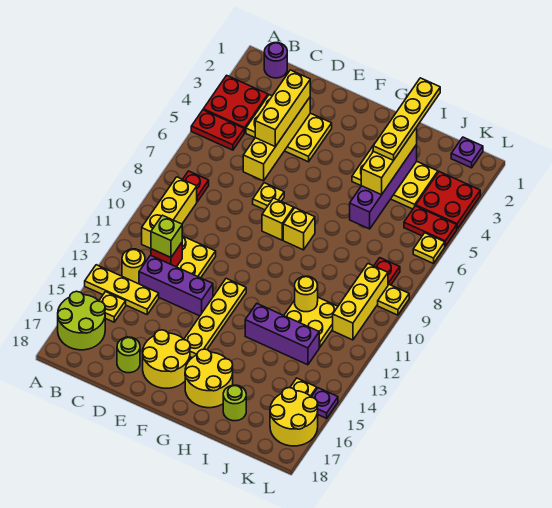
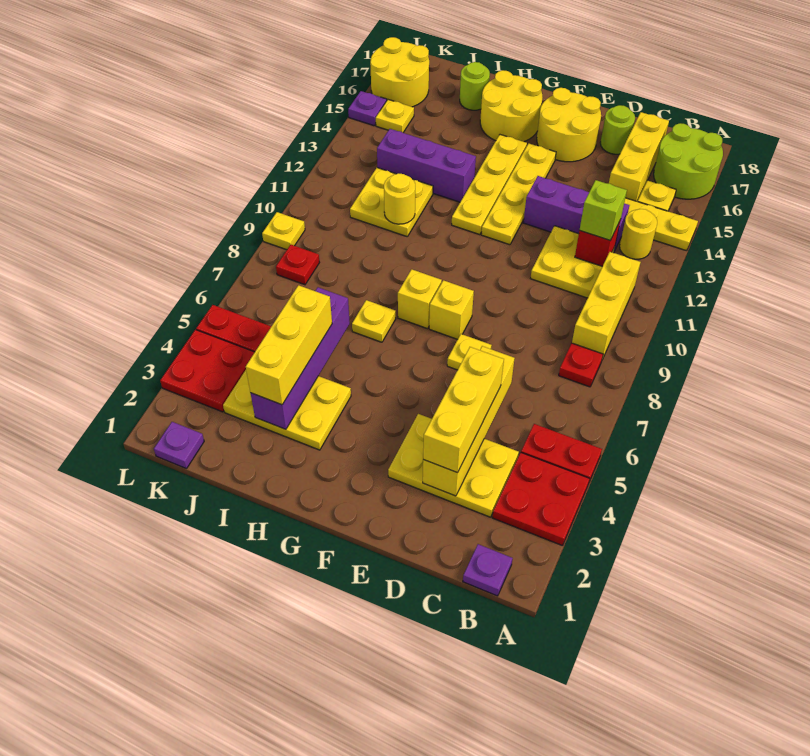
purple 1x1 round brick [264,43,287,78] -> purple 1x1 plate [463,544,513,596]
yellow 1x4 plate [373,78,440,161] -> yellow 1x4 plate moved to [452,135,527,235]
yellow 1x3 brick [333,264,388,340] -> yellow 1x3 brick moved to [609,112,669,202]
yellow 1x1 plate [413,233,445,264] -> yellow 1x1 plate moved to [352,300,396,342]

